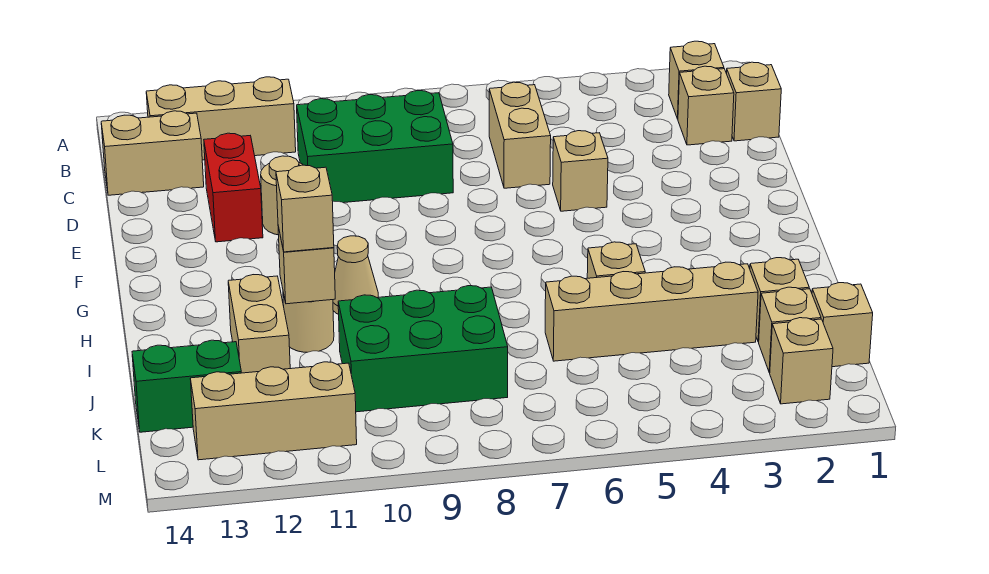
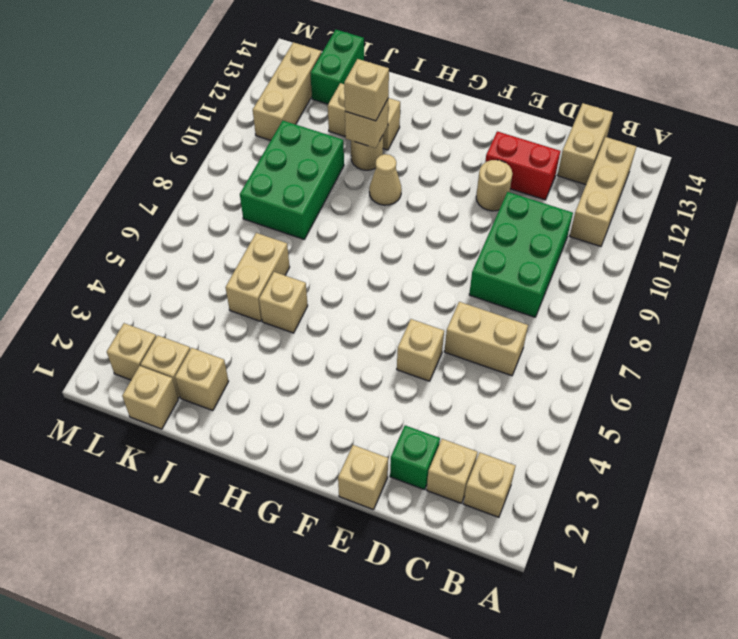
tan 1x1 brick [727,62,781,141] -> tan 1x1 brick moved to [338,445,388,510]
none -> green 1x1 brick [390,425,440,490]
tan 1x4 brick [545,262,758,361] -> tan 1x2 brick [225,233,290,321]

